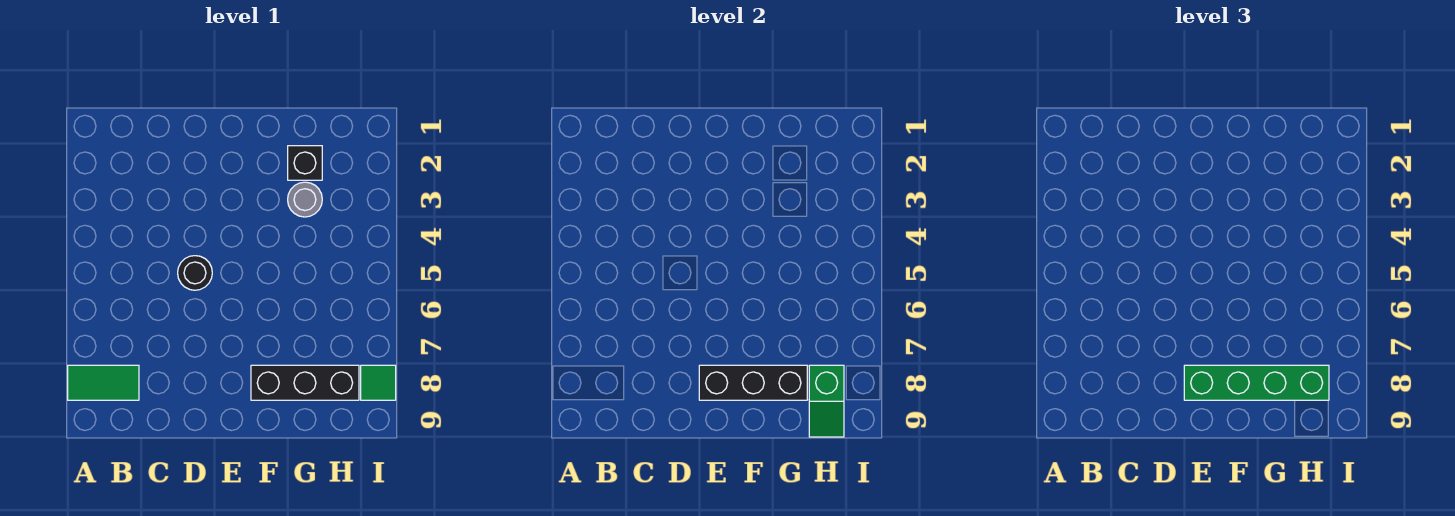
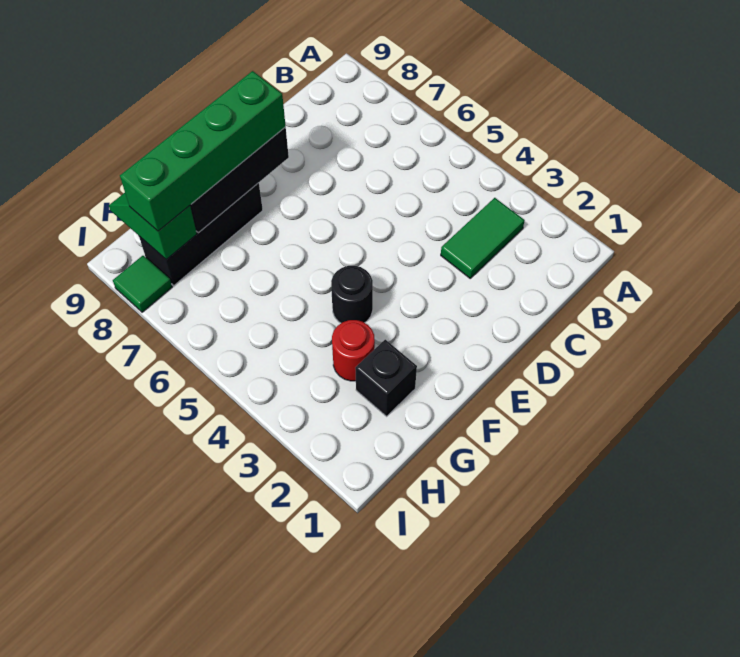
green 1x2 tile [68,365,139,400] -> green 1x2 tile moved to [441,198,525,278]
black 1x1 round brick [178,256,212,290] -> black 1x1 round brick moved to [331,266,373,323]
grey 1x1 round brick [288,182,322,217] -> red 1x1 round brick [332,320,375,381]

